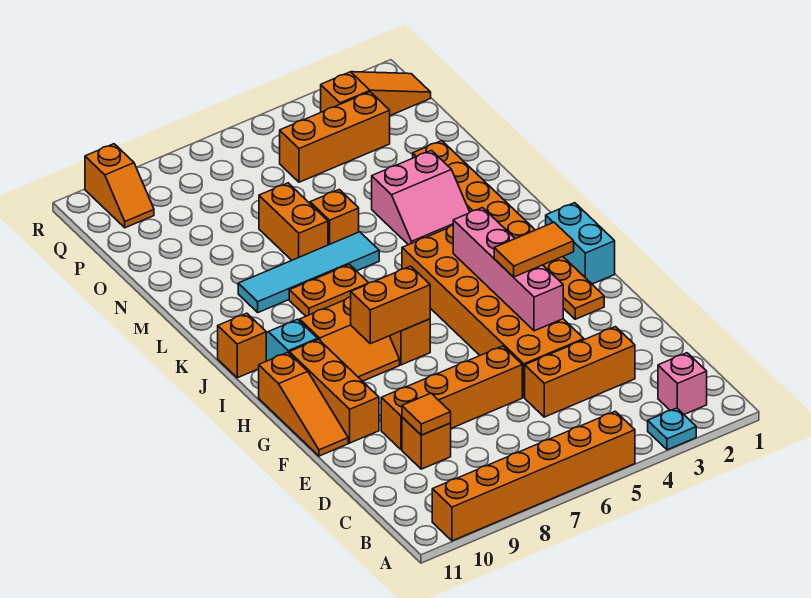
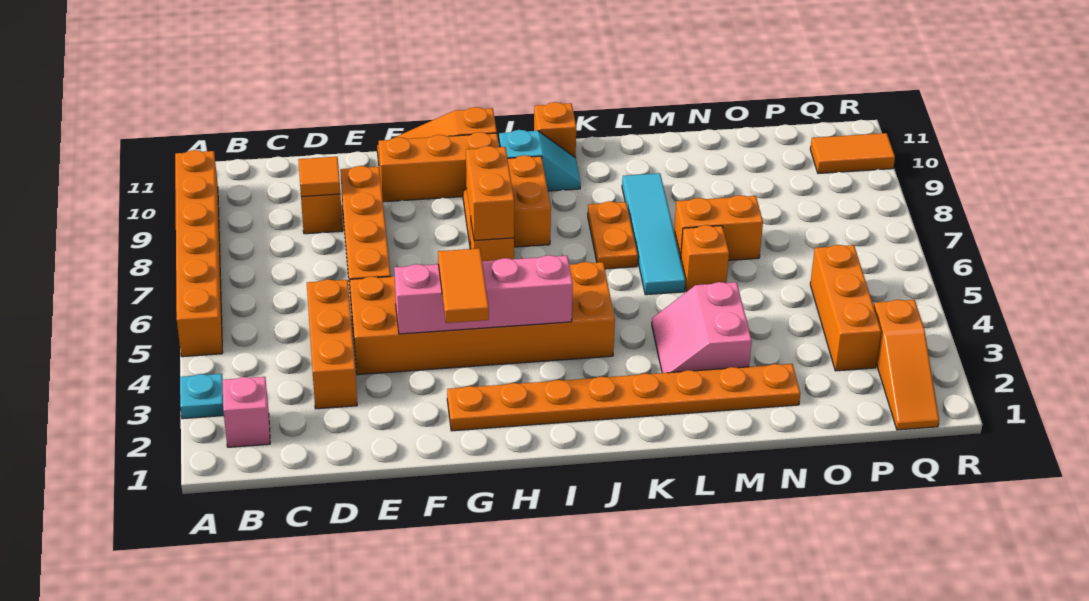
cyan 1x2 brick [546,203,615,284] -> none
orange 1x2 slope [85,144,154,228] -> orange 1x2 tile [810,133,895,174]

